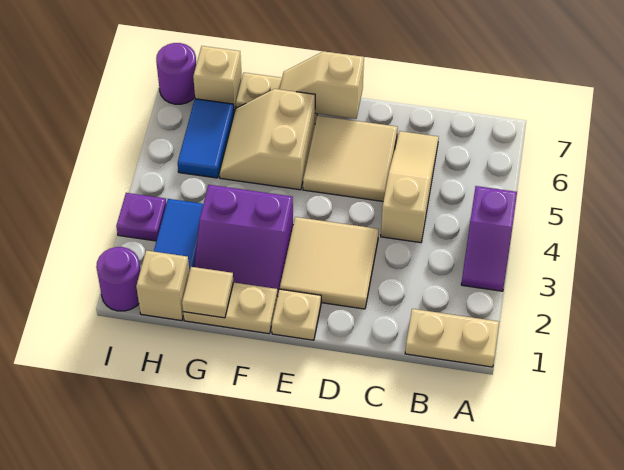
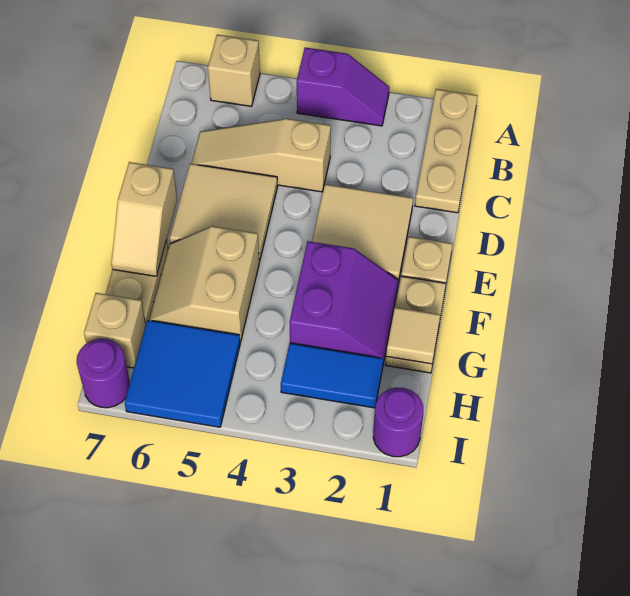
tan 1x2 plate [405,309,499,367] -> tan 1x3 plate [415,89,478,213]
tan 2x2 slope [219,89,315,190] -> tan 2x2 slope turned to [149,226,259,342]
tan 1x1 brick [136,251,190,321] -> tan 1x1 brick moved to [208,35,260,106]
blue 1x2 tile [178,99,234,178] -> blue 2x2 tile [125,320,240,427]
purple 1x1 plate [116,193,166,241] -> none

